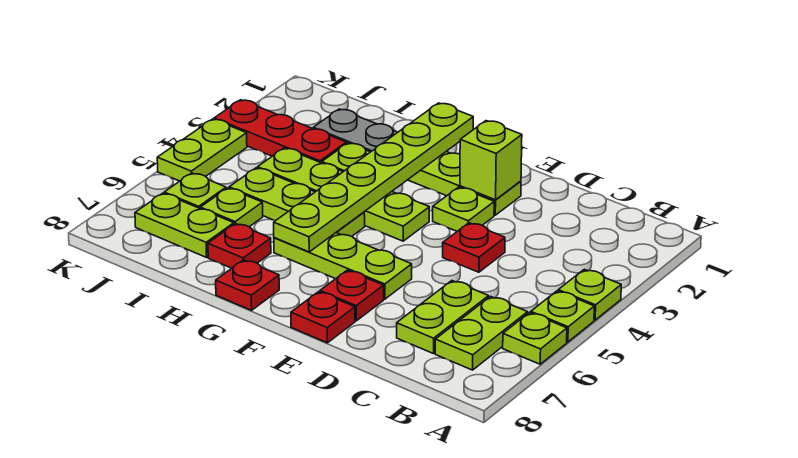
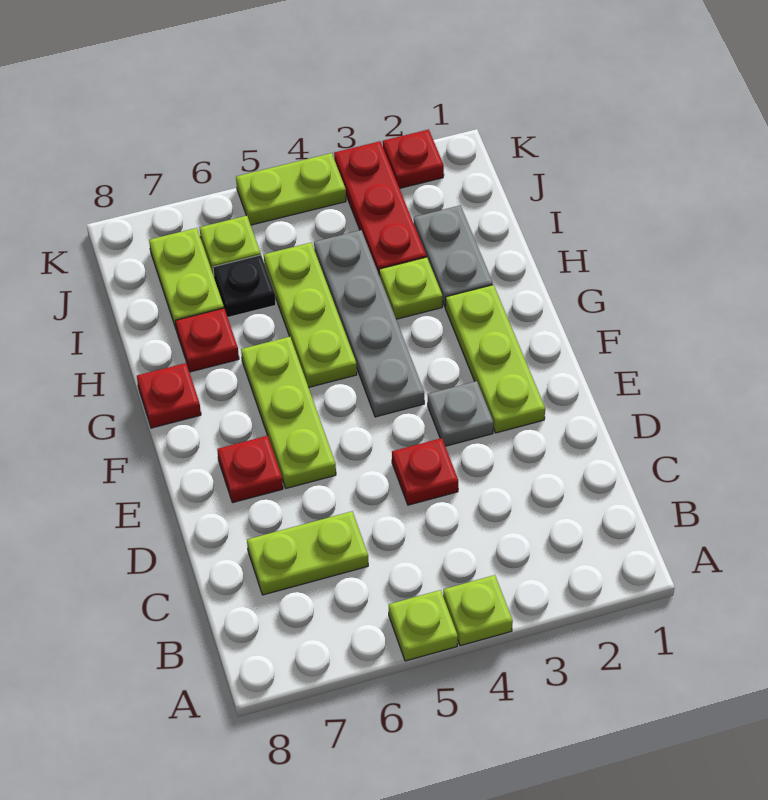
lime 1x1 plate [503,313,567,364] -> none
lime 1x2 plate [435,296,528,370] -> none
lime 1x1 brick [460,121,522,200] -> none
lime 1x1 plate [433,187,494,231] -> grey 1x1 plate [428,381,493,446]
red 1x1 plate [291,292,355,343] -> red 1x1 plate moved to [383,130,444,188]
lime 1x4 plate [258,148,429,241] -> grey 1x4 plate [314,230,424,417]
lime 1x6 plate [274,103,473,252] -> none
lime 1x1 plate [200,188,263,227] -> black 1x1 plate [213,255,276,317]

